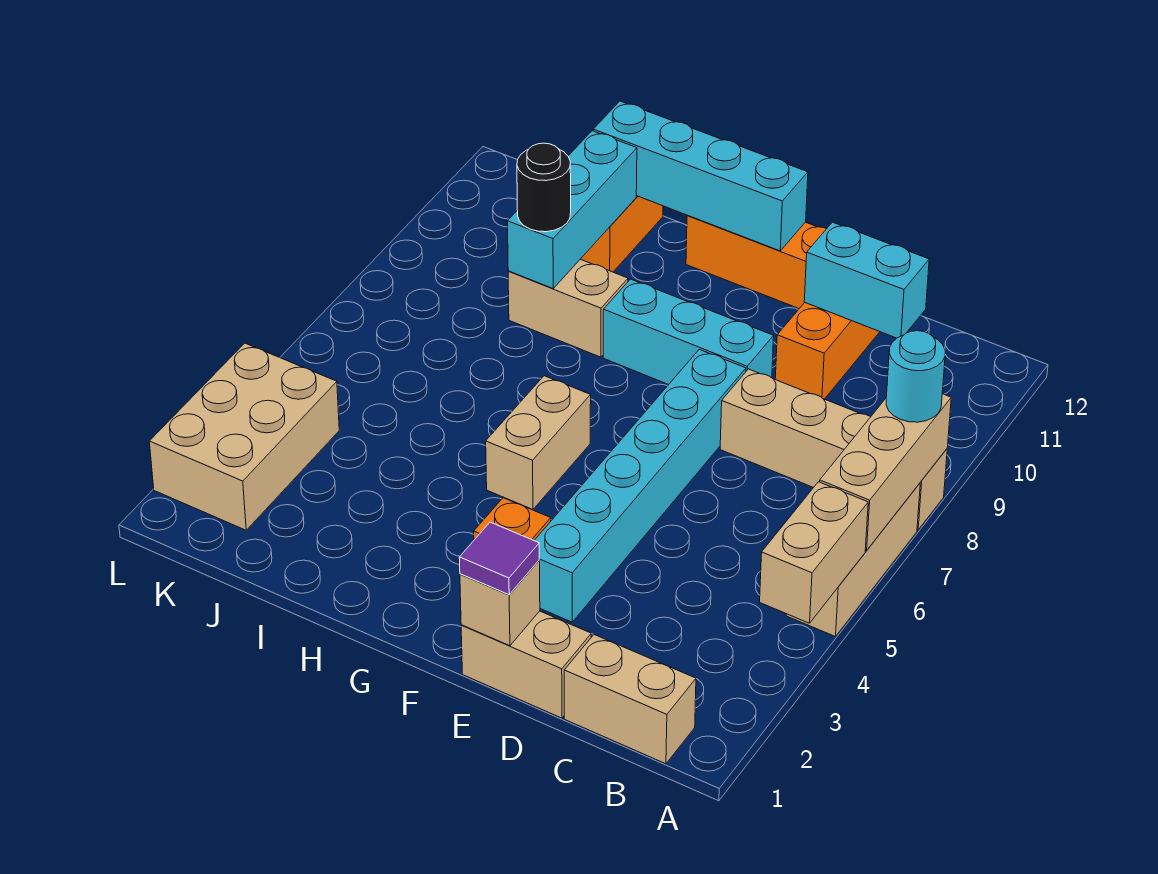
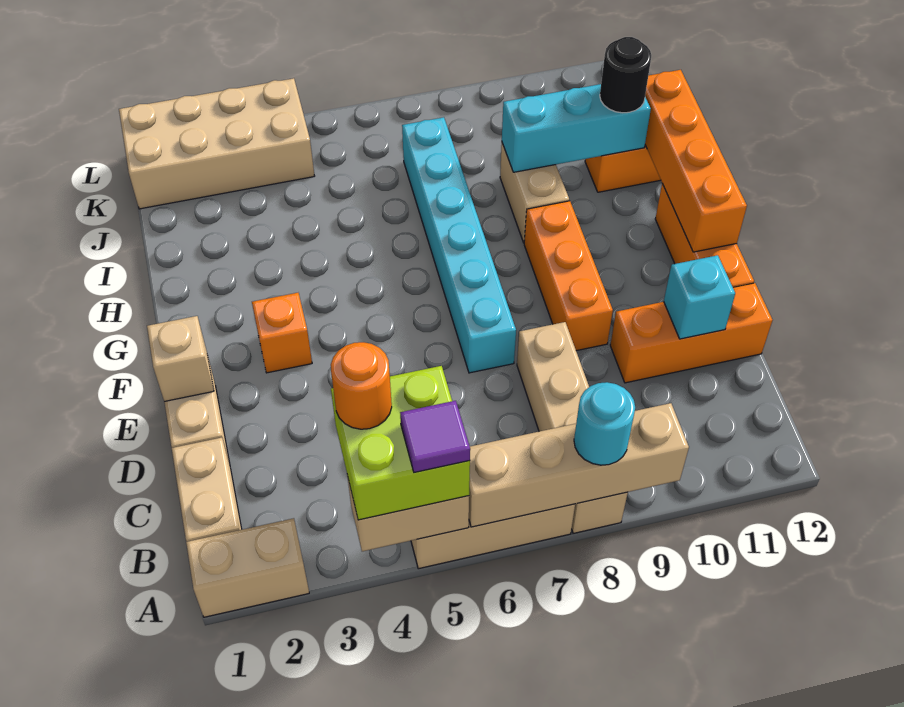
none -> lime 2x2 brick [331,366,470,520]
tan 1x3 brick [820,394,951,551] -> tan 1x4 brick [469,403,689,527]
none -> orange 1x1 round brick [331,342,392,429]
cyan 1x2 brick [804,222,929,338] -> cyan 1x1 brick [664,255,735,339]
purple 1x1 tile [459,522,539,595] -> purple 1x1 tile moved to [400,401,470,472]
cyan 1x6 brick [534,350,746,622] -> cyan 1x6 brick turned to [402,117,516,373]
cyan 1x3 brick [603,279,774,385] -> orange 1x3 brick [524,201,613,351]
cyan 1x4 brick [593,101,808,251] -> orange 1x4 brick [645,70,747,252]
tan 1x2 brick [486,376,591,509] -> tan 1x2 brick moved to [186,518,309,617]
black 1x1 round brick [517,143,571,232] -> black 1x1 round brick moved to [600,37,651,113]
tan 2x3 brick [149,343,339,530] -> tan 2x4 brick [119,78,314,209]

